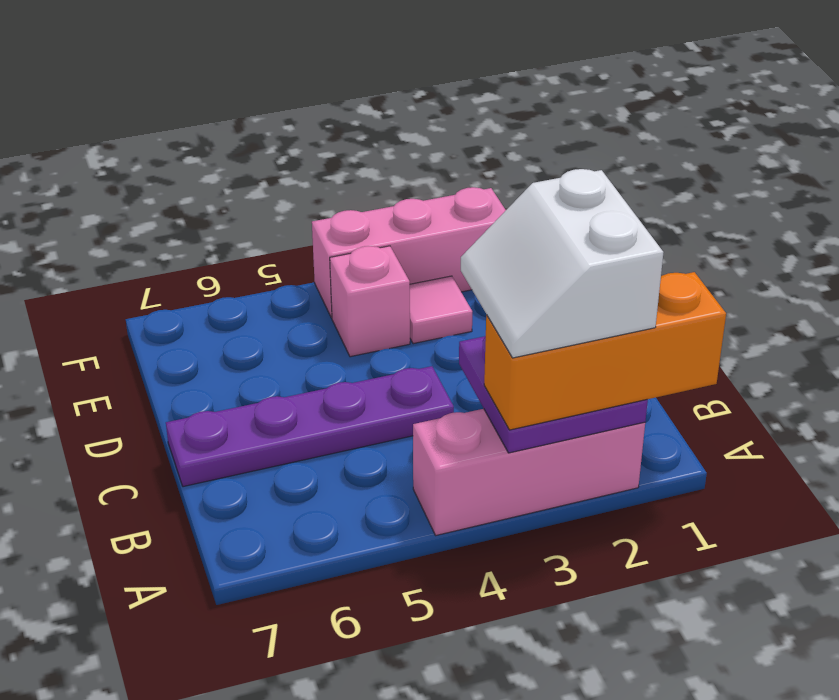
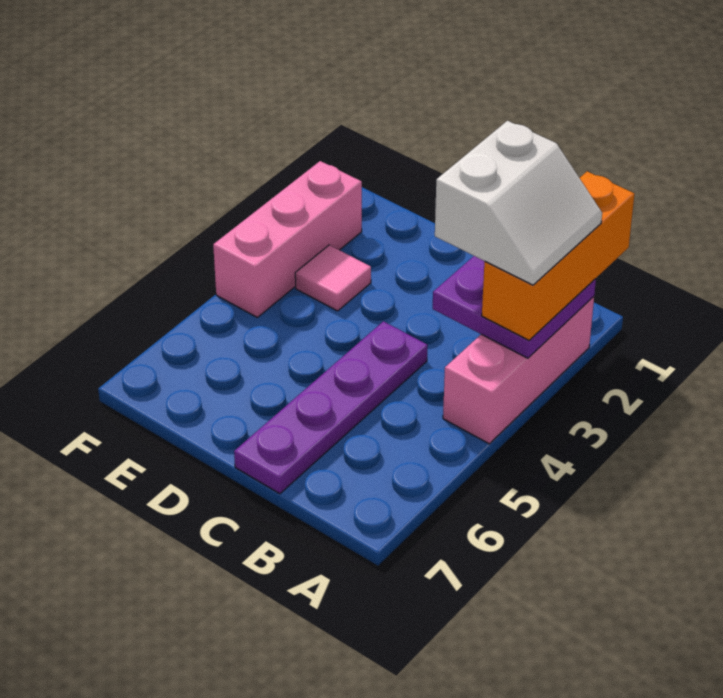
white 2x2 slope [461,169,664,358] -> white 2x2 slope turned to [435,121,602,285]
pink 1x1 brick [330,246,410,357] -> none

